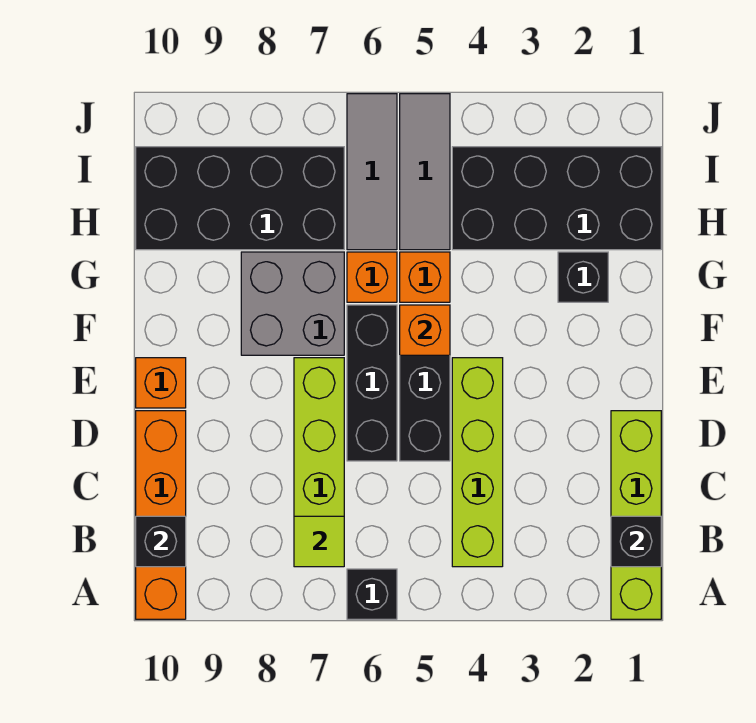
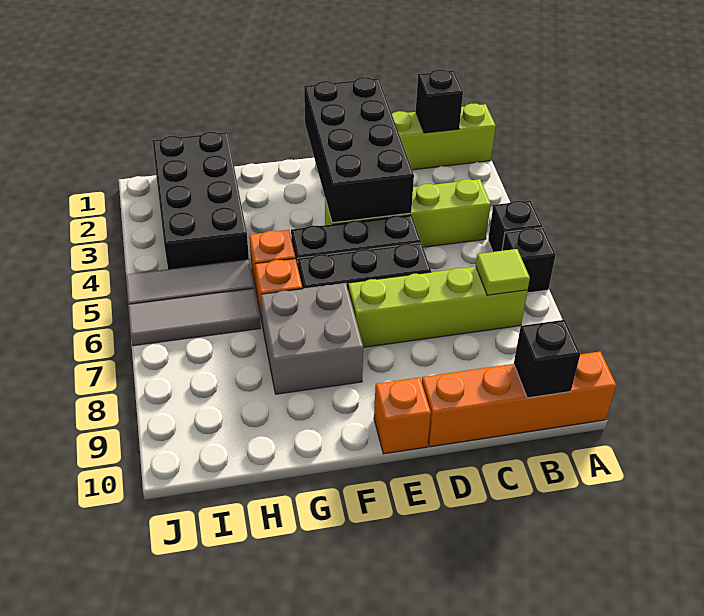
orange 1x1 brick [400,305,450,355] -> none
black 1x1 brick [558,252,608,302] -> black 1x1 brick moved to [488,201,542,252]
black 2x4 brick [136,147,344,250] -> black 2x4 brick moved to [304,77,414,223]

